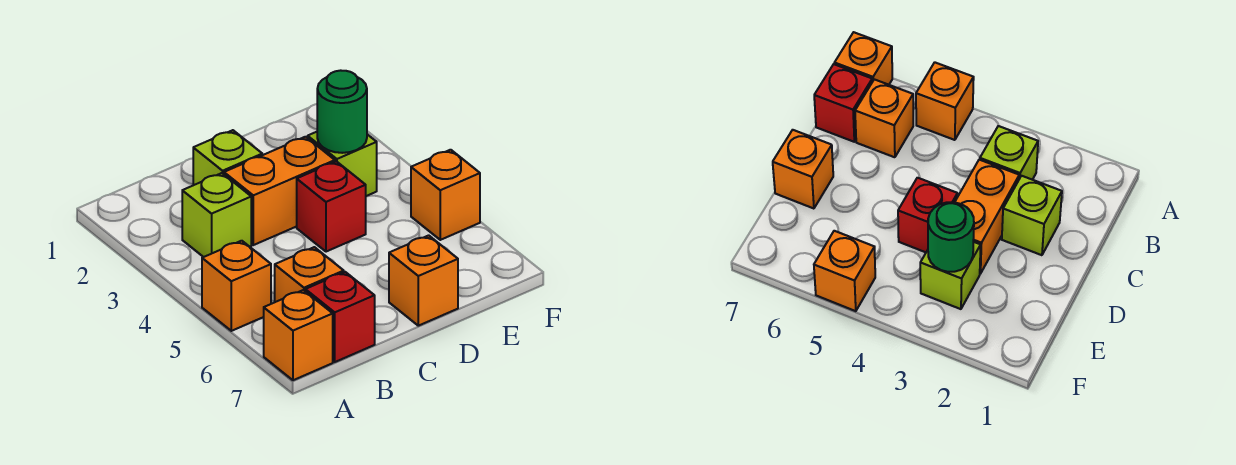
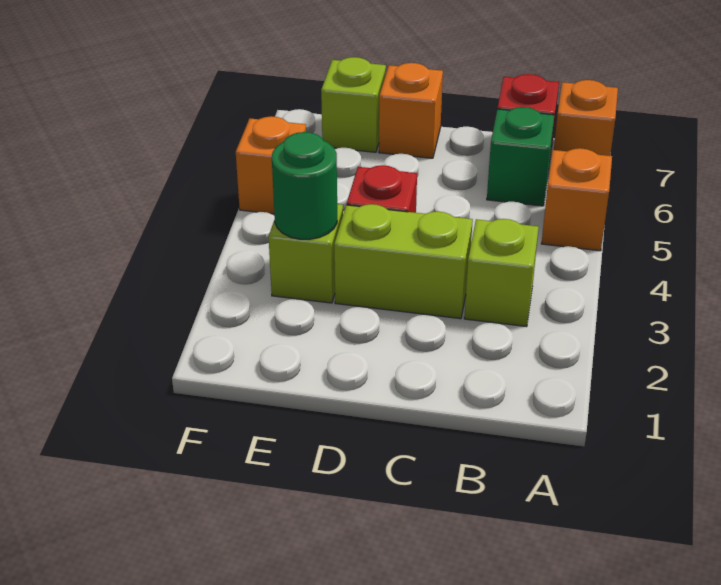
orange 1x1 brick [275,247,344,302] -> green 1x1 brick [487,107,554,206]
lime 1x1 brick [193,130,262,185] -> lime 1x1 brick moved to [321,57,386,152]
orange 1x2 brick [224,137,335,245] -> lime 1x2 brick [334,204,473,319]

